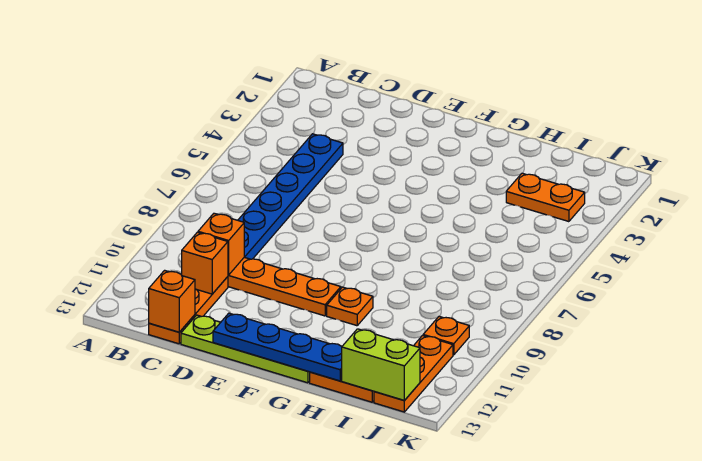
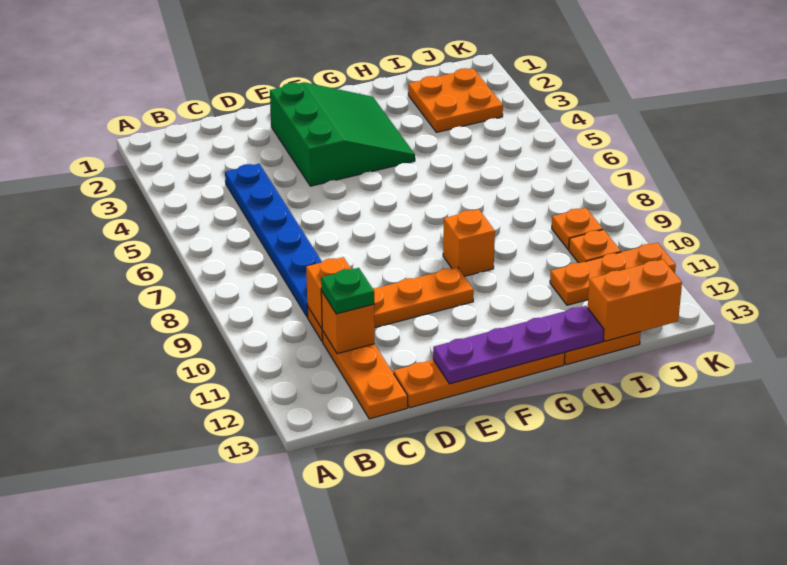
none -> green 1x1 plate [321,268,374,314]
orange 1x1 brick [149,270,195,332] -> orange 1x1 brick moved to [443,209,495,276]
lime 1x4 plate [181,315,310,383] -> orange 1x4 plate [394,353,565,408]
none -> green 3x3 slope [270,82,415,186]
blue 1x4 plate [213,313,342,381] -> purple 1x4 plate [433,306,604,384]
orange 1x1 plate [327,287,373,326] -> orange 1x1 plate moved to [552,208,603,249]
orange 1x2 plate [506,173,585,222] -> orange 2x2 plate [408,68,503,132]
lime 1x2 brick [342,329,420,400] -> orange 1x2 brick [588,260,682,341]
orange 1x3 plate [374,335,453,412] -> orange 1x3 plate turned to [550,243,676,305]

